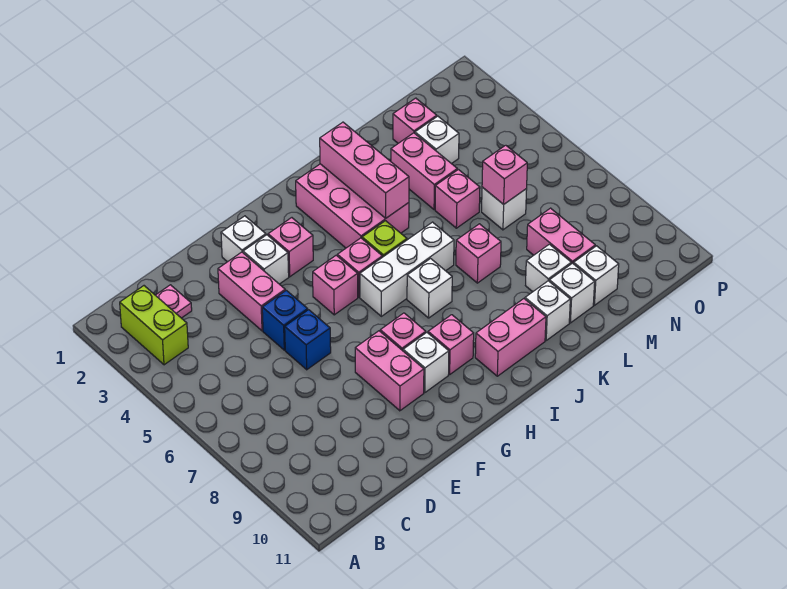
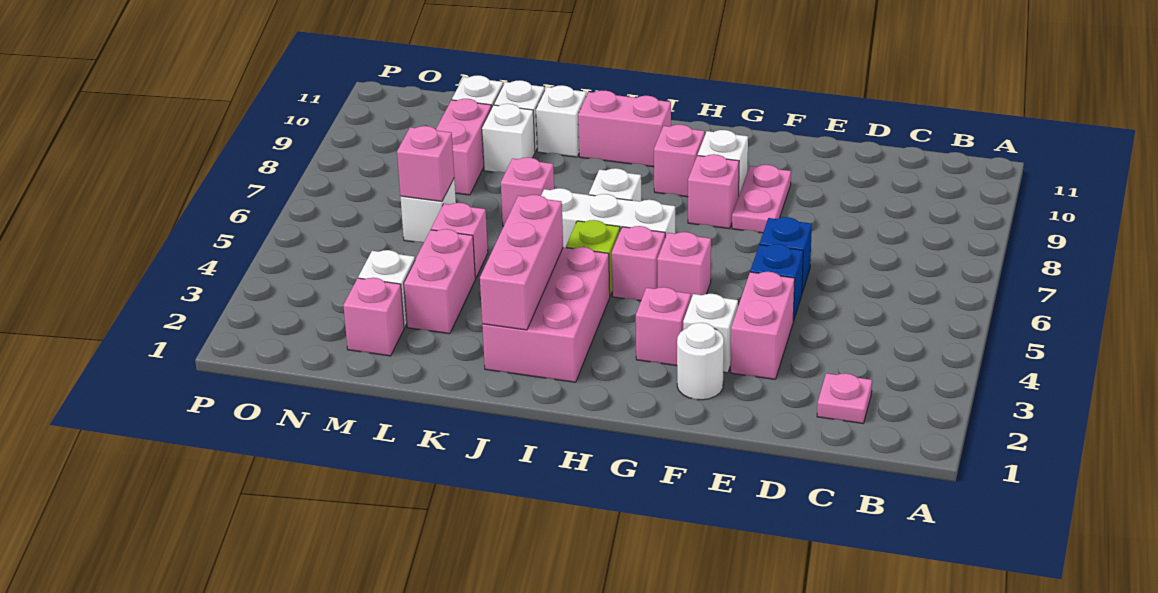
lime 1x2 brick [120,286,188,365] -> none
white 1x1 brick [221,216,266,262] -> white 1x1 round brick [677,323,724,400]
pink 1x2 brick [355,331,424,411] -> pink 1x2 plate [732,165,791,233]

